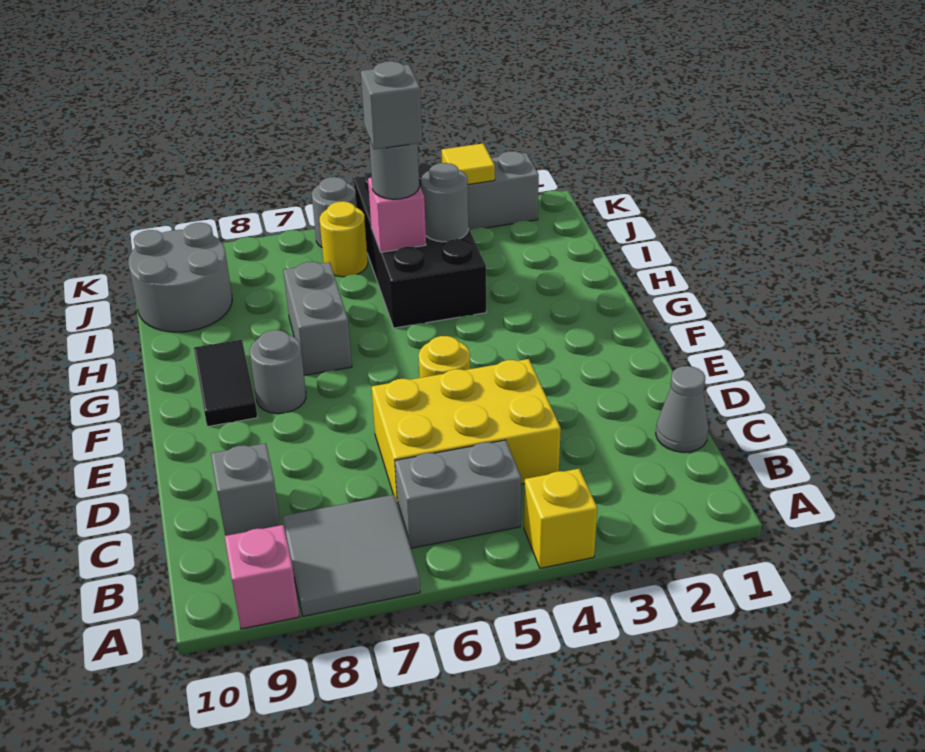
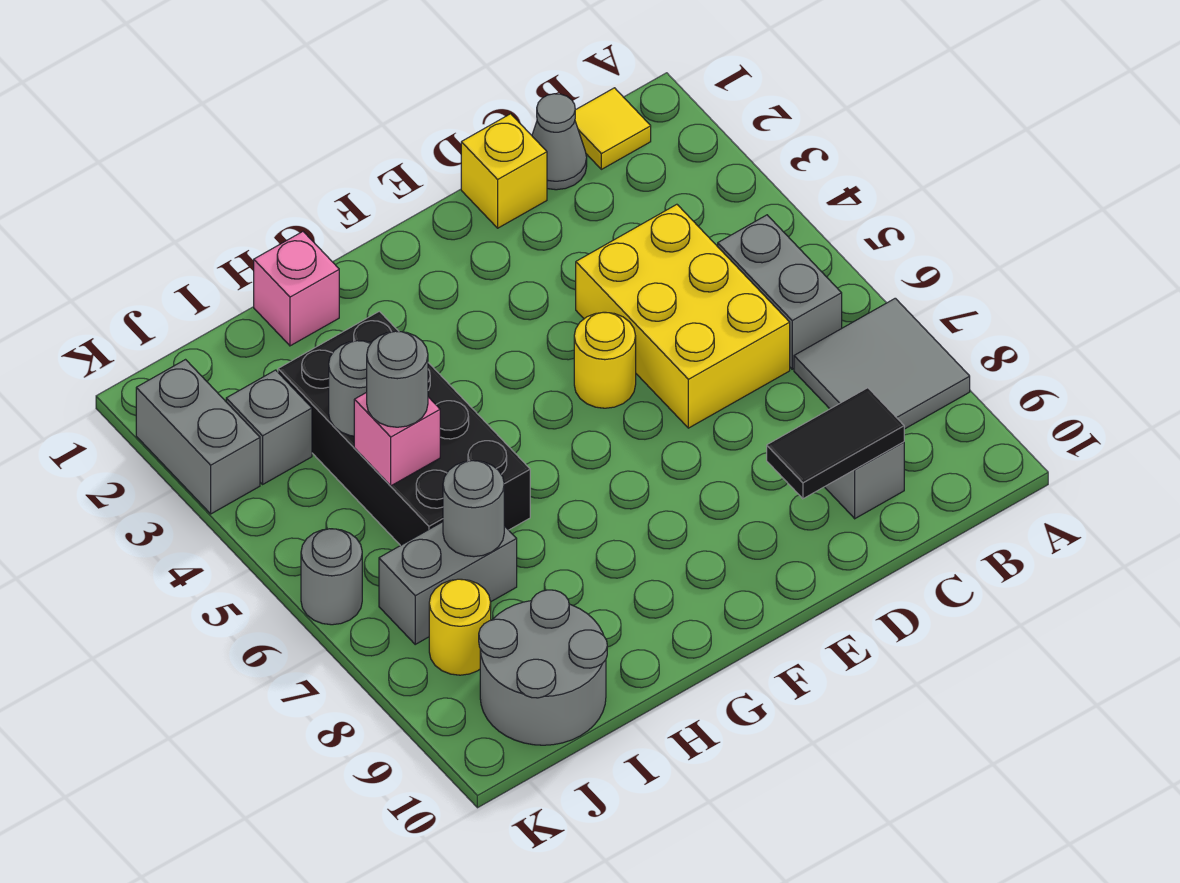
yellow 1x1 brick [524,469,597,568] -> yellow 1x1 brick moved to [461,114,547,228]
pink 1x1 brick [225,525,299,629] -> pink 1x1 brick moved to [254,232,339,346]
grey 1x1 round brick [250,330,306,414] -> grey 1x1 round brick moved to [443,461,504,557]
black 1x2 tile [194,339,258,427] -> black 1x2 tile moved to [767,388,904,499]
grey 1x2 brick [283,262,352,375] -> grey 1x2 brick moved to [379,522,517,644]
black 2x4 brick [353,164,486,328] -> black 2x4 brick turned to [278,311,530,546]
grey 1x1 brick [361,61,422,150] -> grey 1x1 brick moved to [226,370,312,484]
yellow 1x1 round brick [320,201,368,277] -> yellow 1x1 round brick moved to [429,579,491,675]
yellow 1x1 tile [442,143,495,185] -> yellow 1x1 tile moved to [575,88,651,169]

